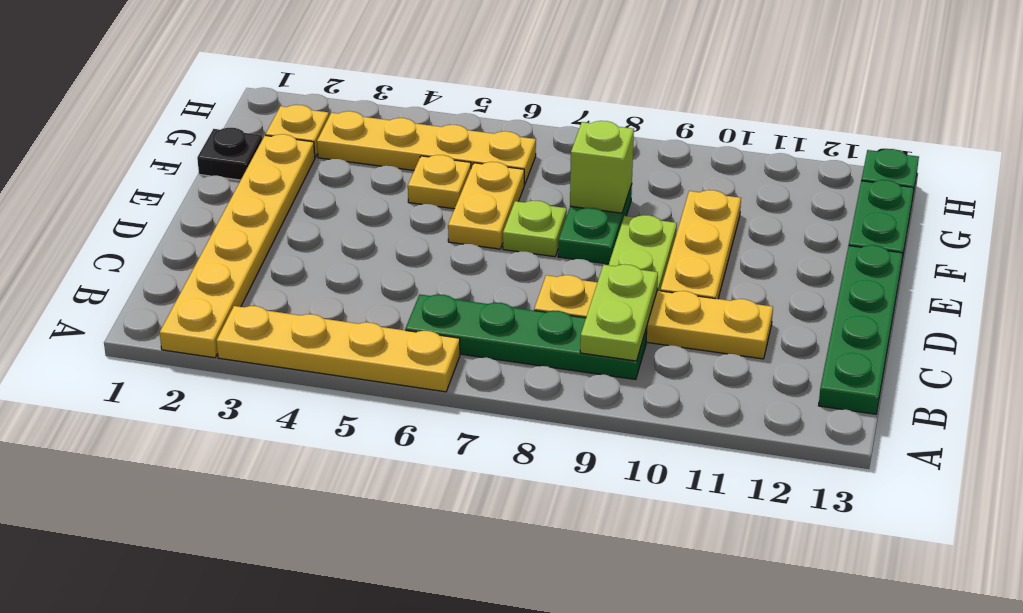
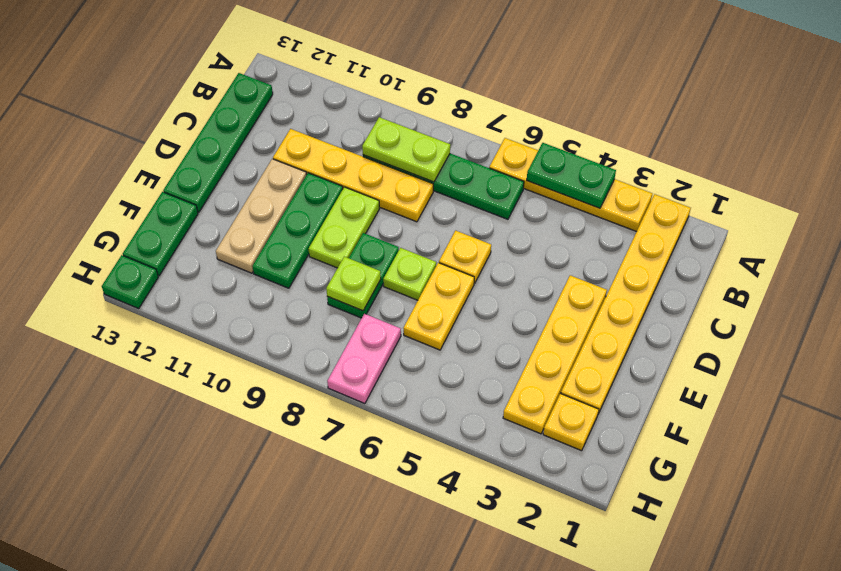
none -> green 1x2 plate [527,143,616,208]
lime 1x2 plate [580,264,658,361] -> lime 1x2 plate turned to [362,117,450,182]
yellow 1x3 plate [660,190,741,299] -> green 1x3 plate [252,173,343,288]
none -> tan 1x3 plate [216,159,306,273]
black 1x1 plate [197,128,262,180] -> none
yellow 1x1 plate [408,155,471,209] -> yellow 1x1 plate moved to [439,231,491,283]
lime 1x1 brick [570,121,634,213] -> lime 1x1 plate [326,257,381,311]
yellow 1x4 plate [317,111,536,185] -> yellow 1x4 plate turned to [503,275,607,434]
none -> pink 1x2 plate [327,314,401,404]

